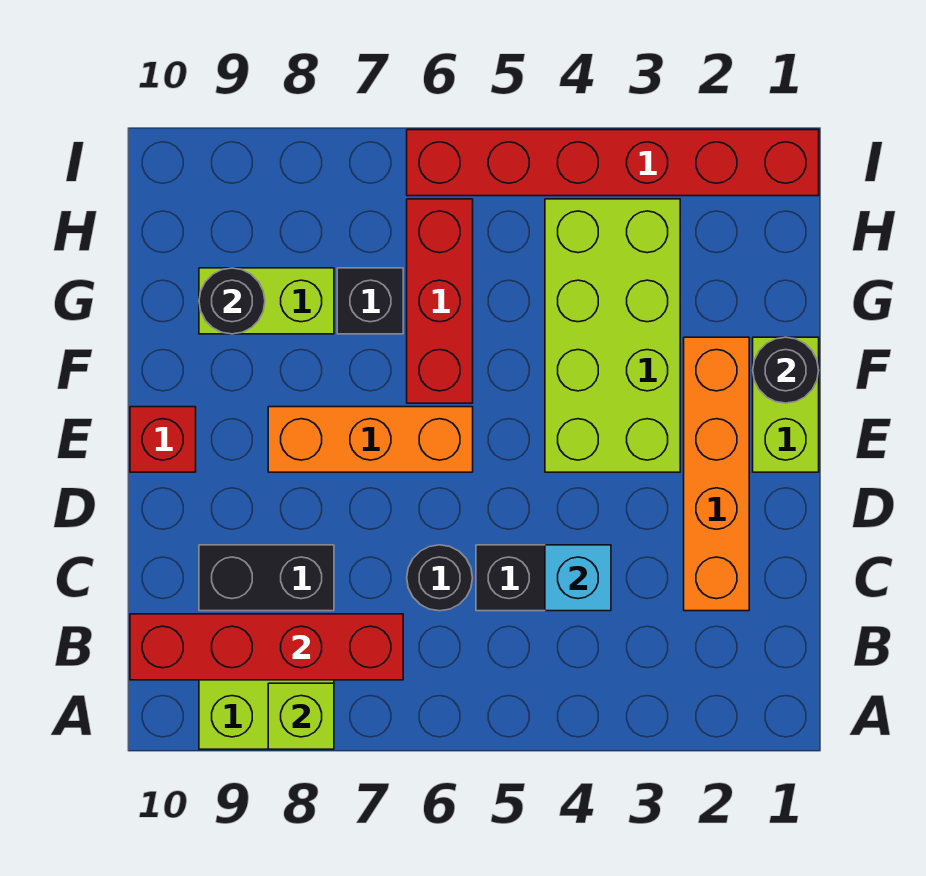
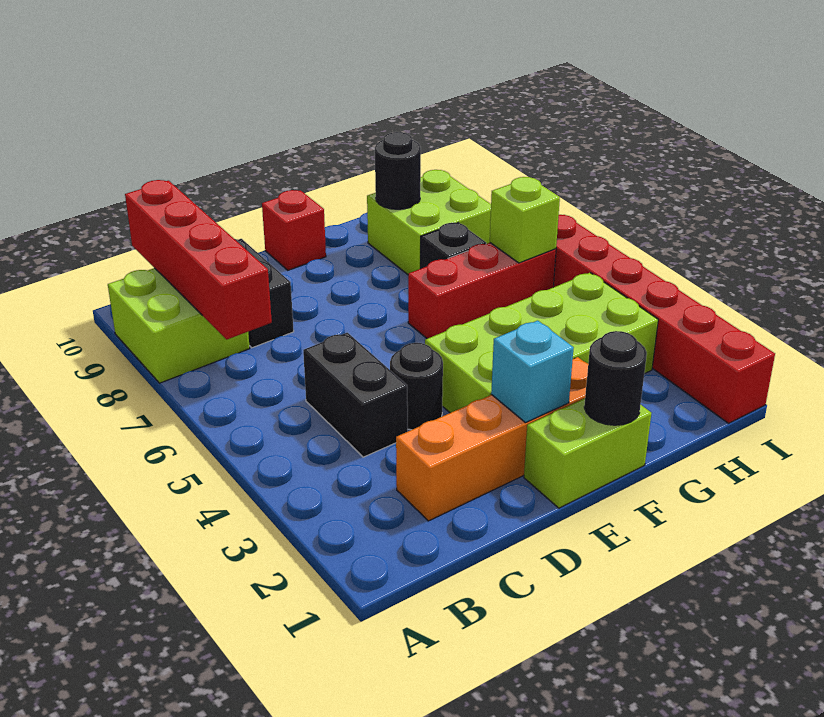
lime 1x1 brick [268,683,334,749] -> lime 1x1 brick moved to [490,177,560,263]
cyan 1x1 brick [545,545,611,611] -> cyan 1x1 brick moved to [491,321,574,423]
black 1x1 round brick [407,545,473,611] -> black 1x1 round brick moved to [390,343,443,430]
orange 1x3 brick [268,407,473,472] -> none
lime 1x2 brick [199,268,334,334] -> lime 2x2 brick [367,170,491,274]

